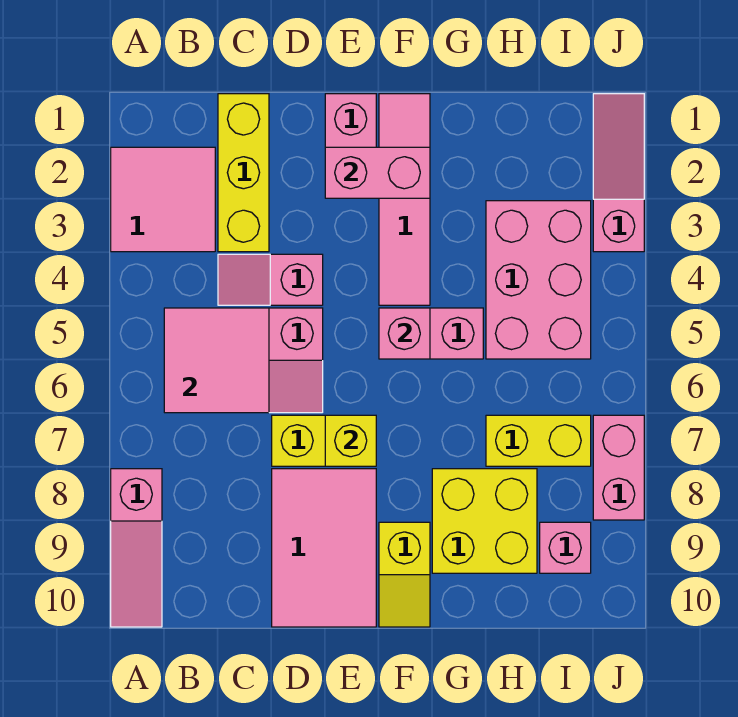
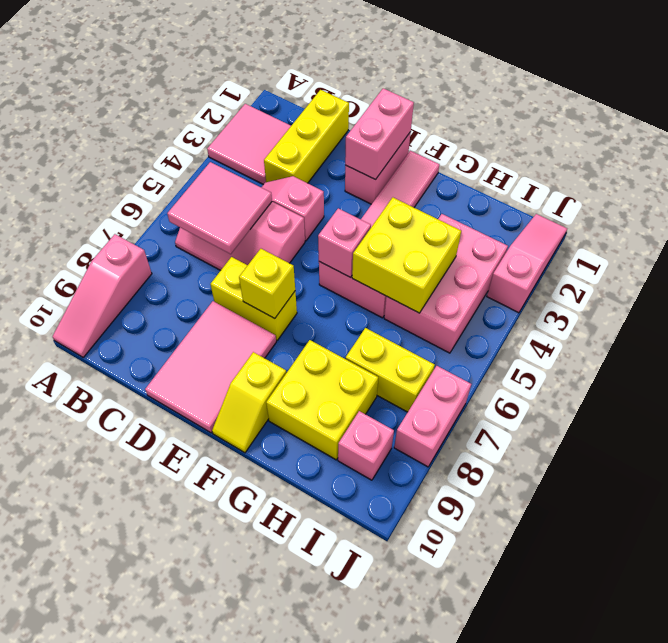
pink 1x2 brick [325,147,430,198] -> pink 1x2 brick turned to [345,88,414,180]
none -> yellow 2x2 brick [352,198,461,313]

